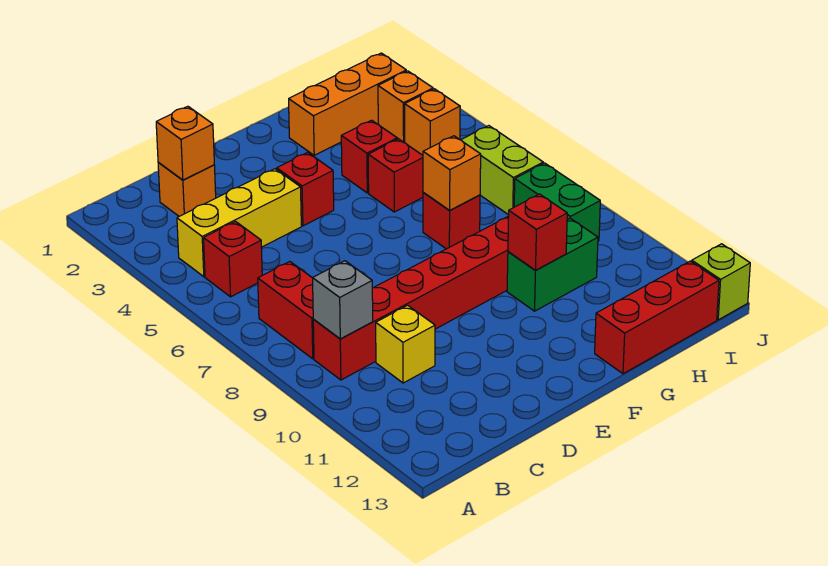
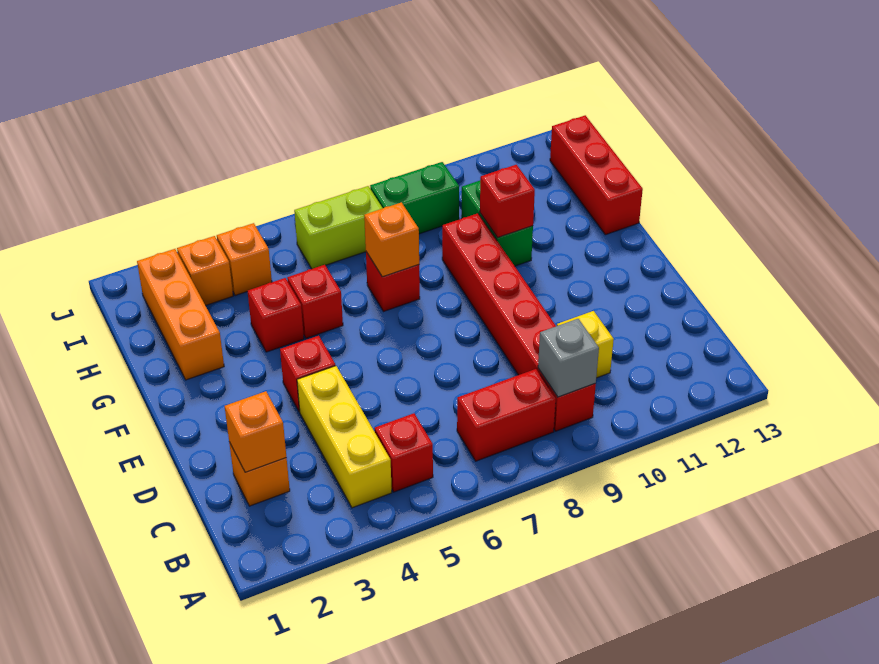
lime 1x1 brick [692,244,750,320] -> none

